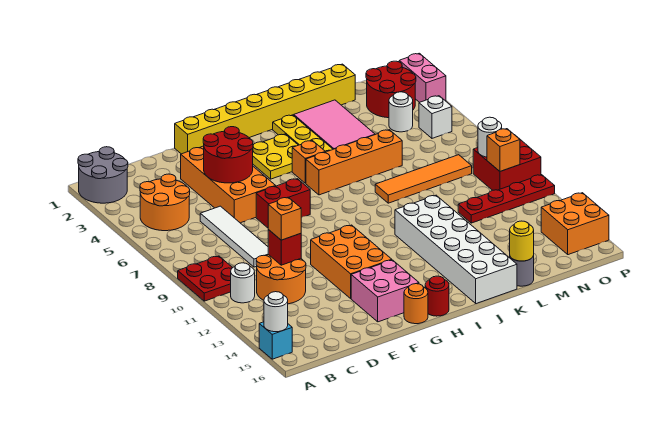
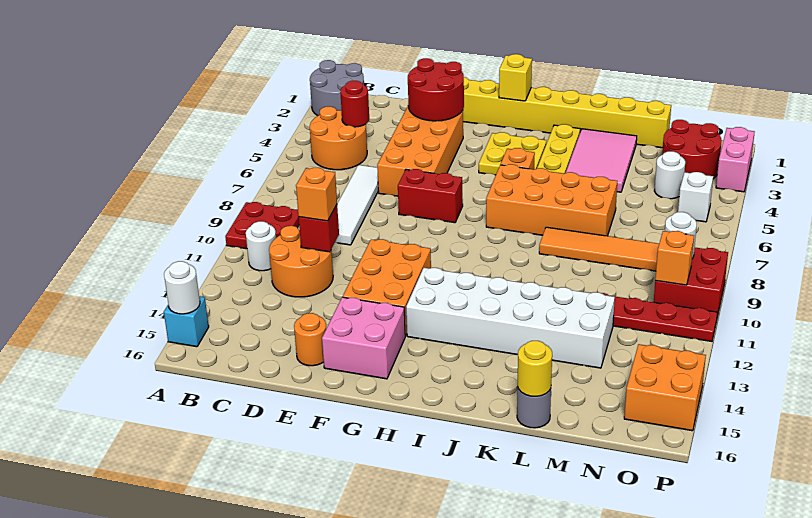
red 2x2 round brick [203,127,253,183] -> red 2x2 round brick moved to [408,58,464,121]
orange 1x1 round brick [404,284,428,324] -> orange 1x1 round brick moved to [294,313,326,366]
none -> yellow 1x1 brick [499,54,532,101]
red 1x1 round brick [425,276,449,316] -> red 1x1 round brick moved to [340,81,369,127]
orange 1x4 brick [306,130,402,195] -> orange 2x4 brick [486,164,617,236]
white 2x6 brick [395,195,517,304] -> white 2x6 brick turned to [406,268,615,368]

